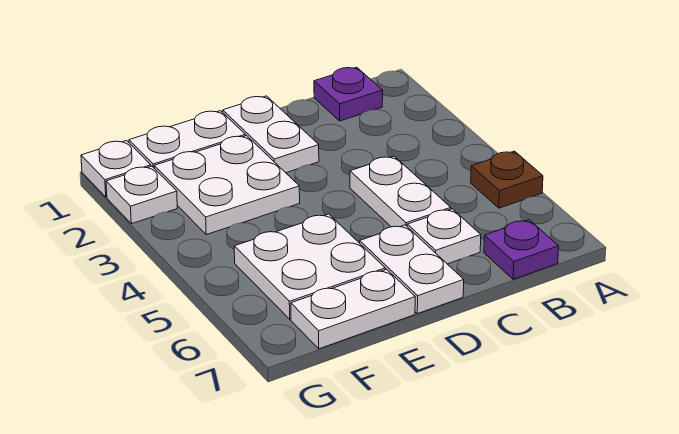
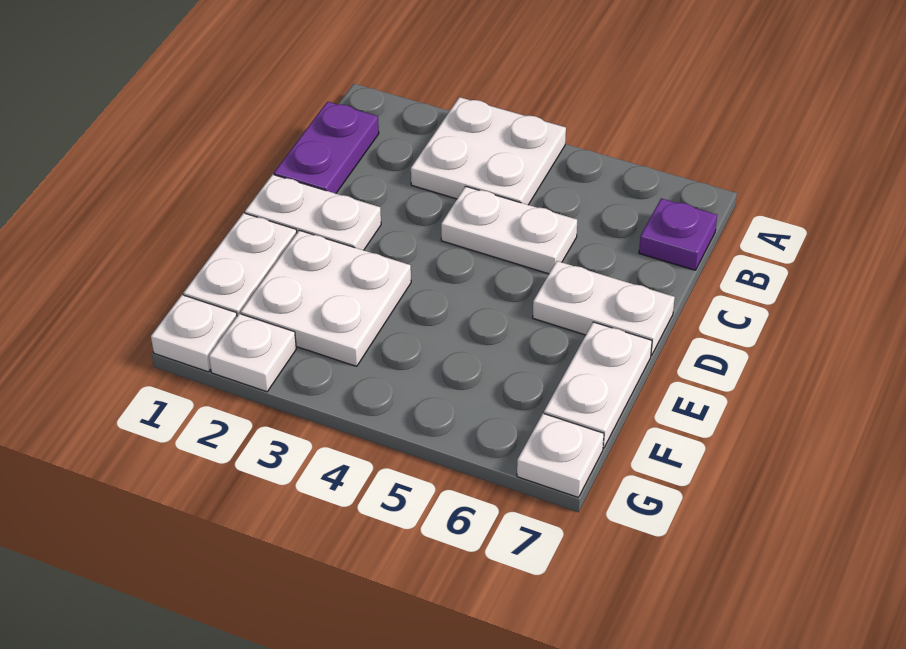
brown 1x1 plate [471,151,543,208] -> none
purple 1x1 plate [314,67,383,121] -> purple 1x2 plate [274,102,379,193]
white 1x1 plate [407,209,481,264] -> white 1x1 plate moved to [517,413,604,497]
white 2x2 plate [234,214,385,319] -> white 2x2 plate moved to [411,97,566,205]

